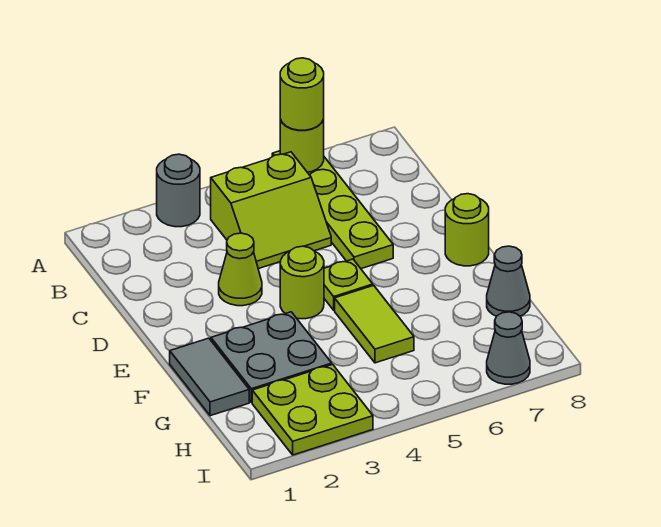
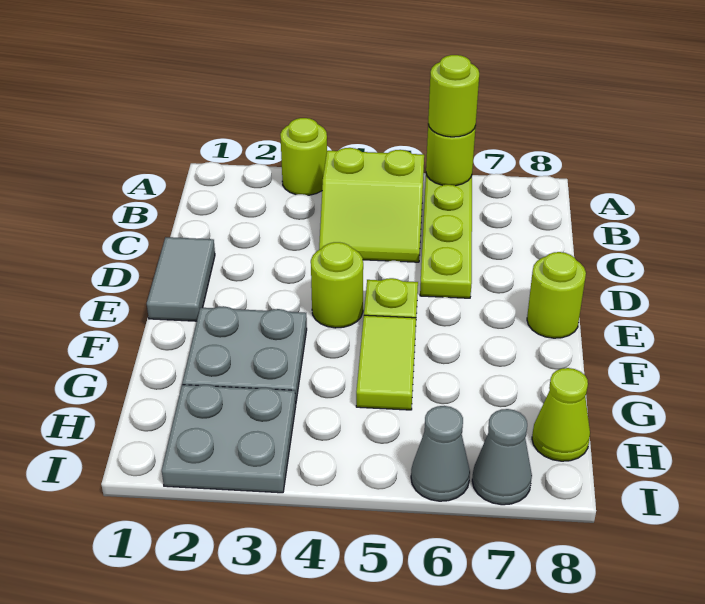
grey 1x1 round brick [157,154,200,227] -> lime 1x1 round brick [280,118,327,195]
lime 1x1 cone [219,233,262,306] -> lime 1x1 cone moved to [532,368,590,461]
grey 1x2 tile [170,338,249,416] -> grey 1x2 tile moved to [147,237,215,321]
grey 1x1 cone [487,246,530,316] -> grey 1x1 cone moved to [411,406,470,501]
lime 2x2 plate [252,365,373,455] -> grey 2x2 plate [162,385,296,493]

